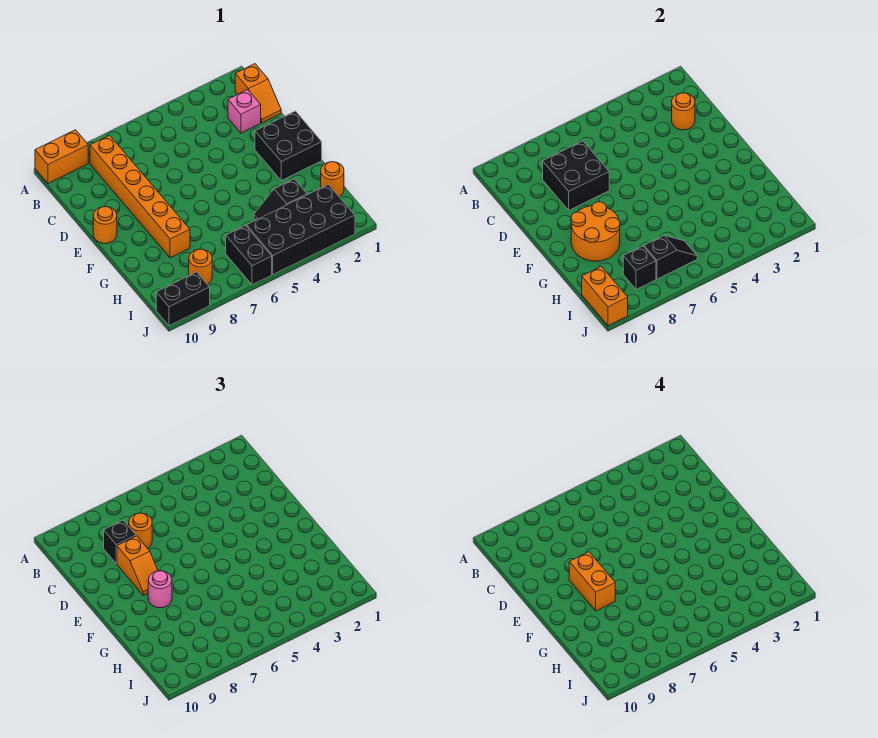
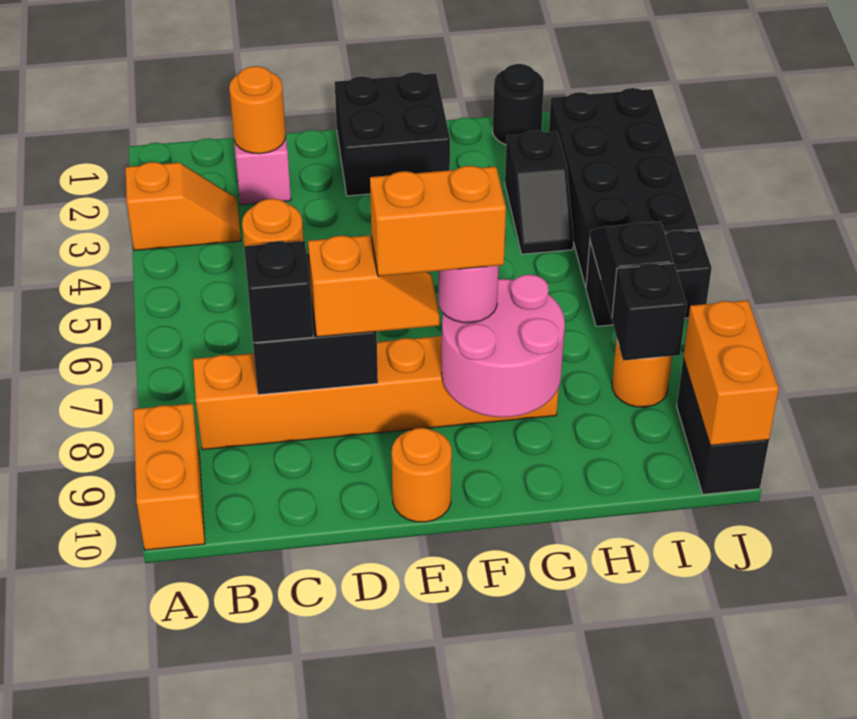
orange 1x2 slope [235,64,281,123] -> orange 1x2 slope moved to [126,162,241,250]
orange 2x2 round brick [571,202,620,261] -> pink 2x2 round brick [442,275,565,417]
orange 1x1 round brick [321,162,344,197] -> black 1x1 round brick [493,64,544,145]
orange 1x2 brick [582,266,628,326] -> orange 1x2 brick turned to [683,300,779,445]

